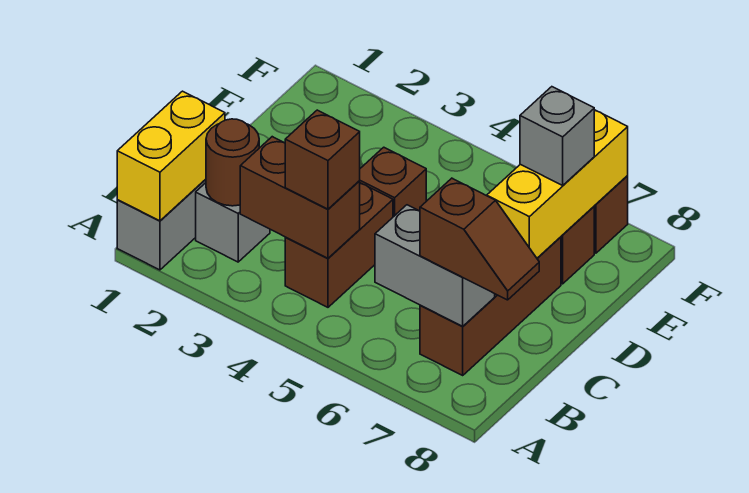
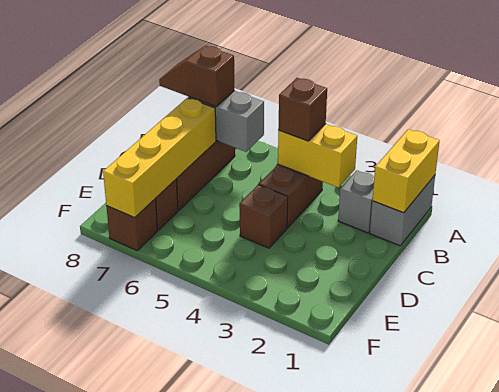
brown 1x1 round brick [206,119,259,206] -> none
brown 1x2 brick [240,137,360,258] -> yellow 1x2 brick [278,124,357,187]
yellow 1x3 brick [487,110,628,258] -> yellow 1x4 brick [103,98,216,218]
grey 1x1 brick [520,87,594,185] -> none

